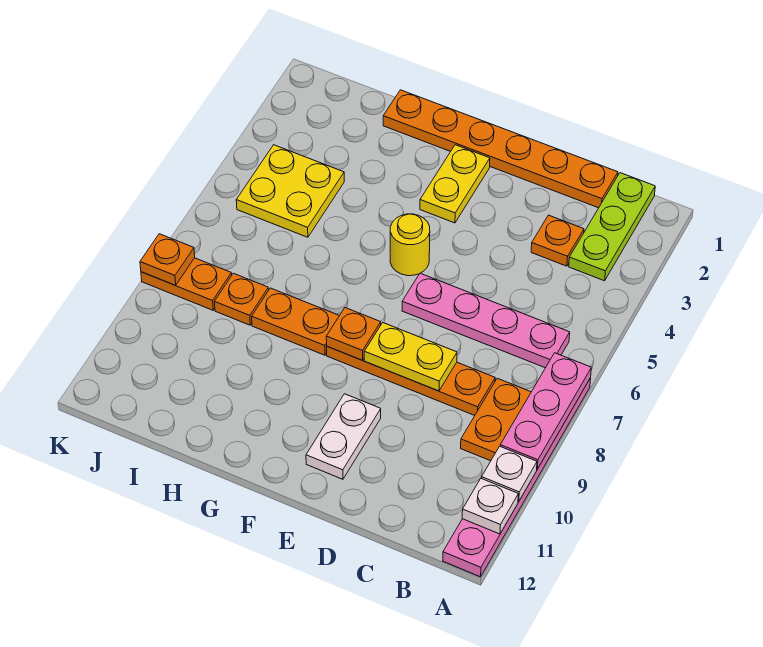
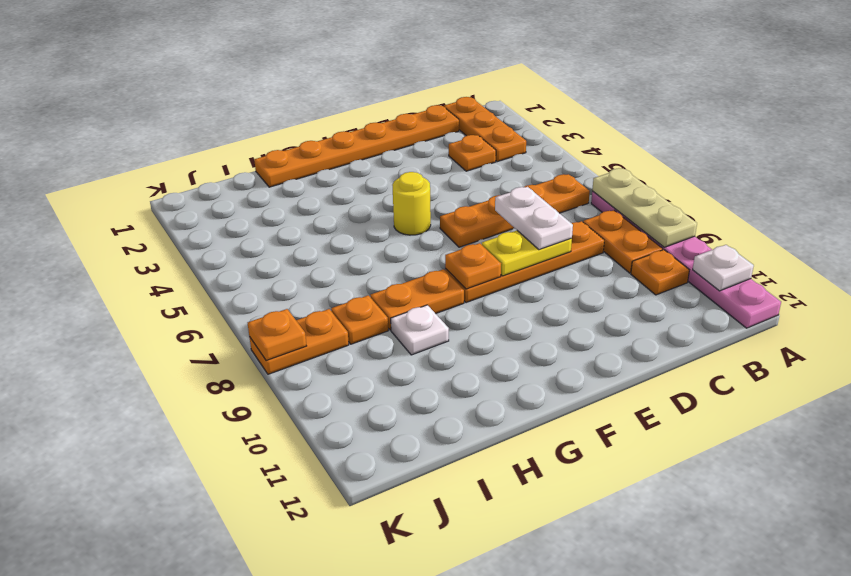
pink 1x3 plate [500,353,591,469] -> tan 1x3 plate [592,168,697,247]
white 1x1 plate [482,446,537,502] -> white 1x1 plate moved to [391,305,449,355]
lime 1x3 plate [569,173,655,281] -> orange 1x3 plate [444,97,526,162]
pink 1x4 plate [402,273,570,368] -> orange 1x4 plate [440,174,590,247]
none -> orange 1x1 plate [631,250,689,295]
white 1x2 plate [306,394,381,479] -> white 1x2 plate moved to [495,187,573,250]
yellow 1x2 plate [420,145,490,223] -> none
yellow 2x2 plate [236,145,344,237] -> none

